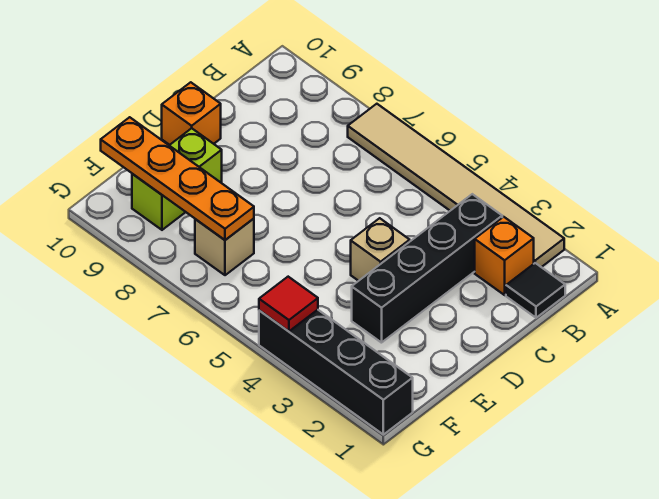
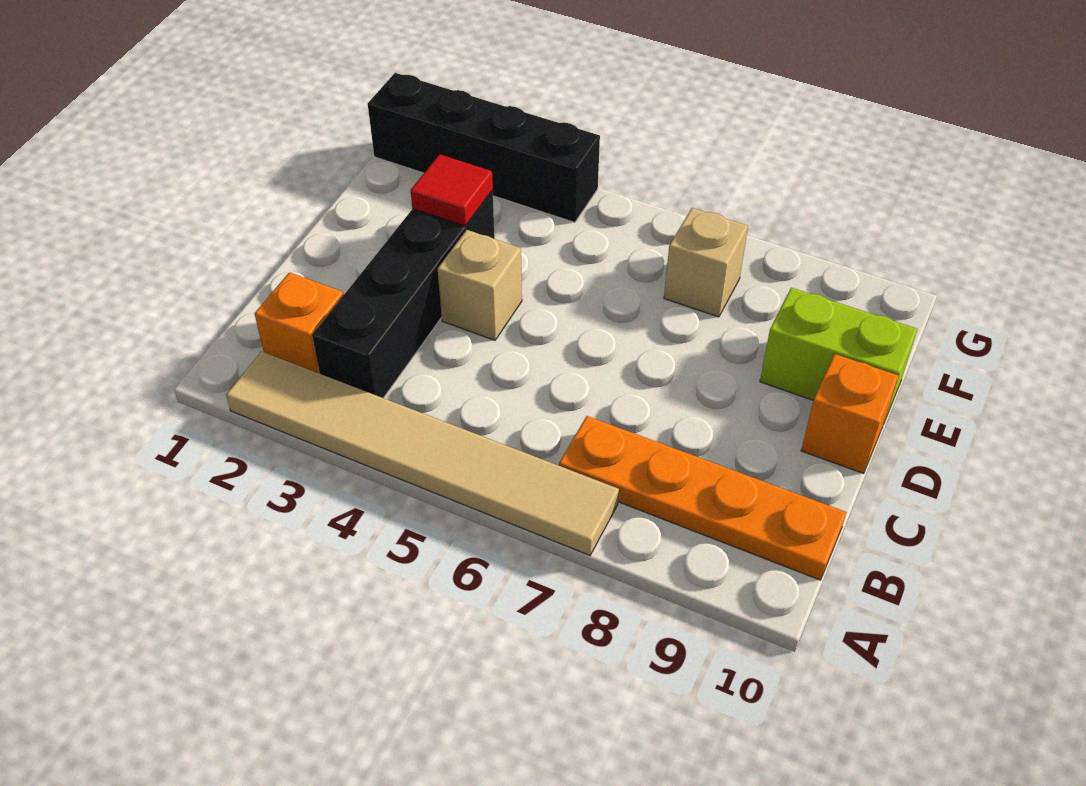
black 1x1 tile [506,263,565,318] -> none
lime 1x2 brick [132,128,222,230] -> lime 1x2 brick turned to [760,288,917,422]
orange 1x4 plate [101,117,254,240] -> orange 1x4 plate moved to [559,416,846,580]
red 1x1 tile [259,277,318,331] -> red 1x1 tile moved to [410,154,493,226]

